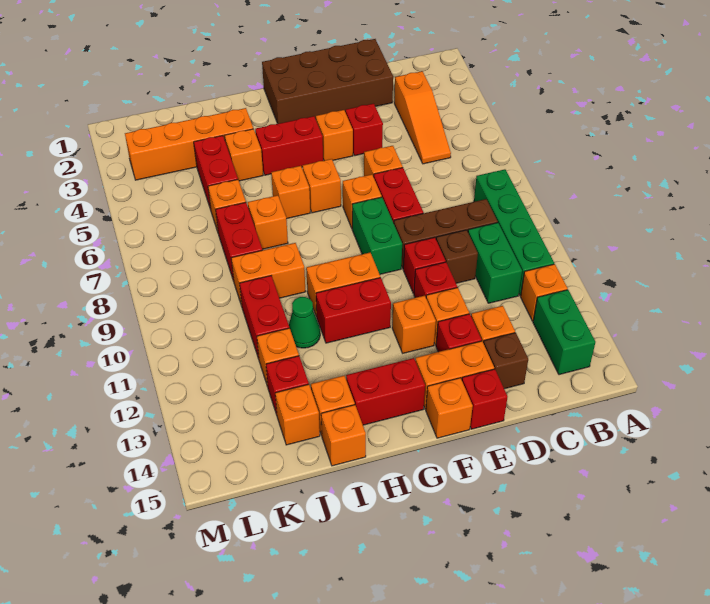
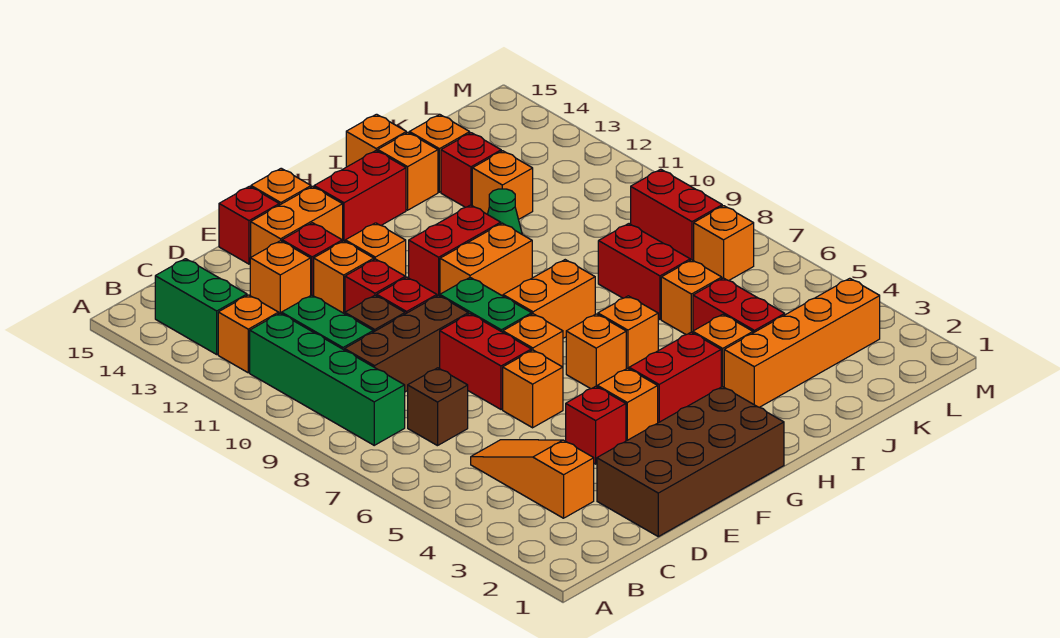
brown 1x1 brick [484,333,528,389] -> brown 1x1 brick moved to [408,368,468,446]
orange 1x1 brick [248,195,288,249] -> orange 1x1 brick moved to [694,206,754,281]
orange 1x2 brick [231,243,306,306] -> orange 1x2 brick moved to [503,260,595,338]
red 1x2 brick [239,276,289,359] -> red 1x2 brick moved to [631,169,722,261]

